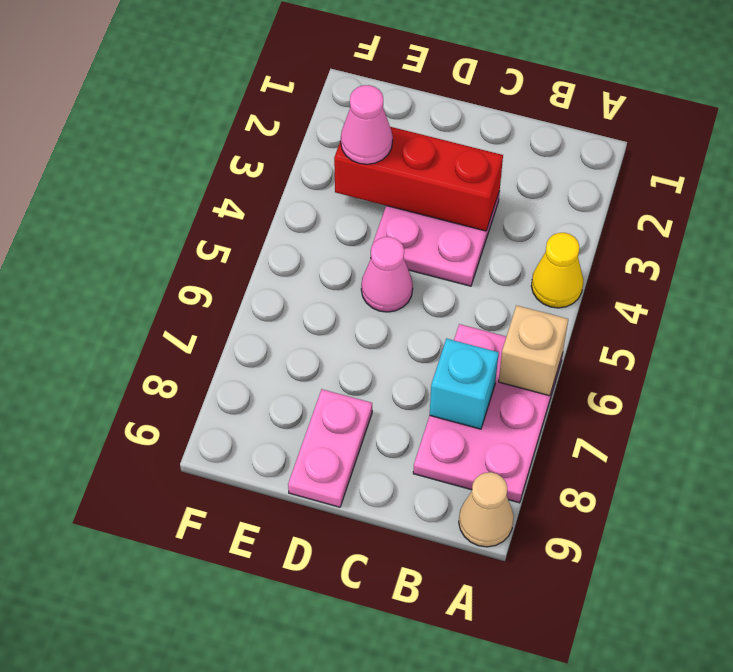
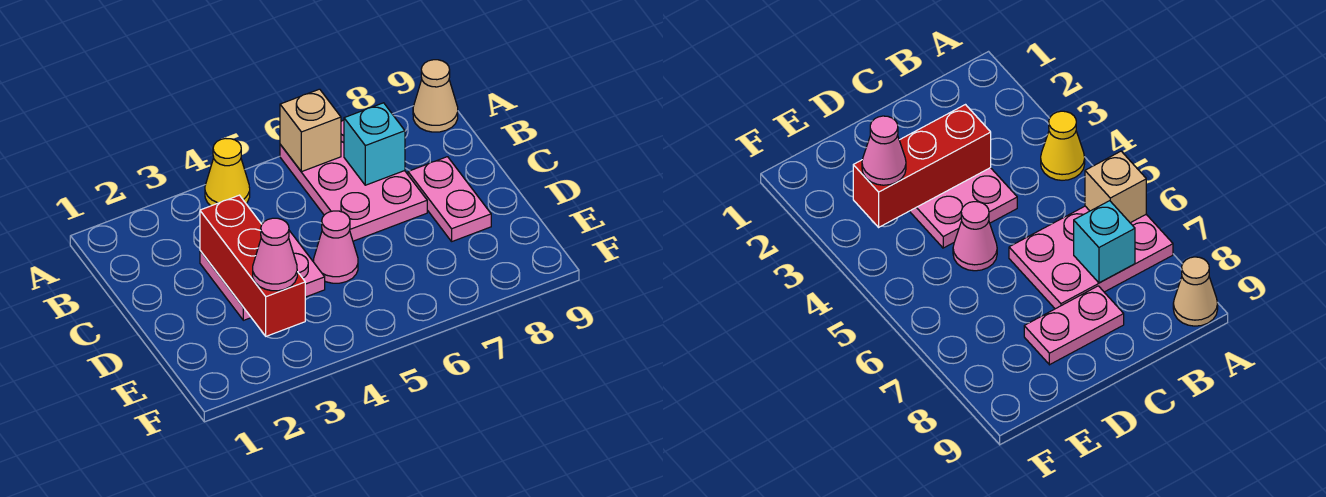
pink 2x3 plate [413,324,563,503] -> pink 2x3 plate turned to [280,120,427,241]
pink 1x2 plate [288,389,372,507] -> pink 1x2 plate turned to [408,157,491,241]

